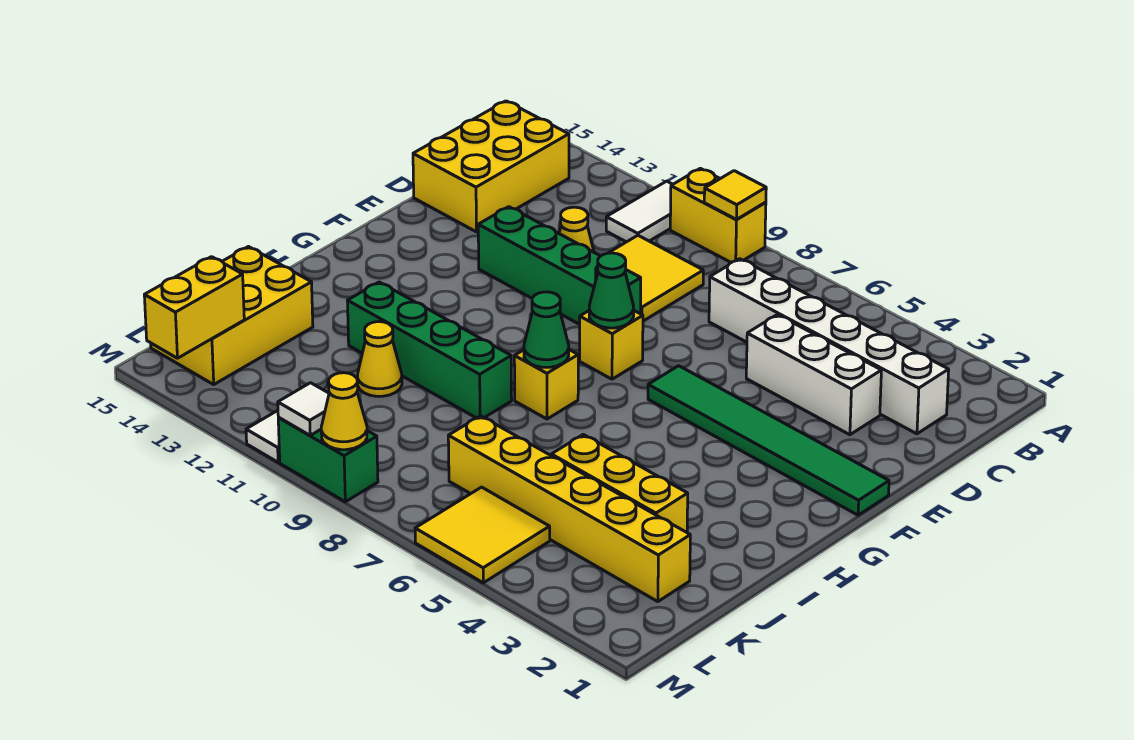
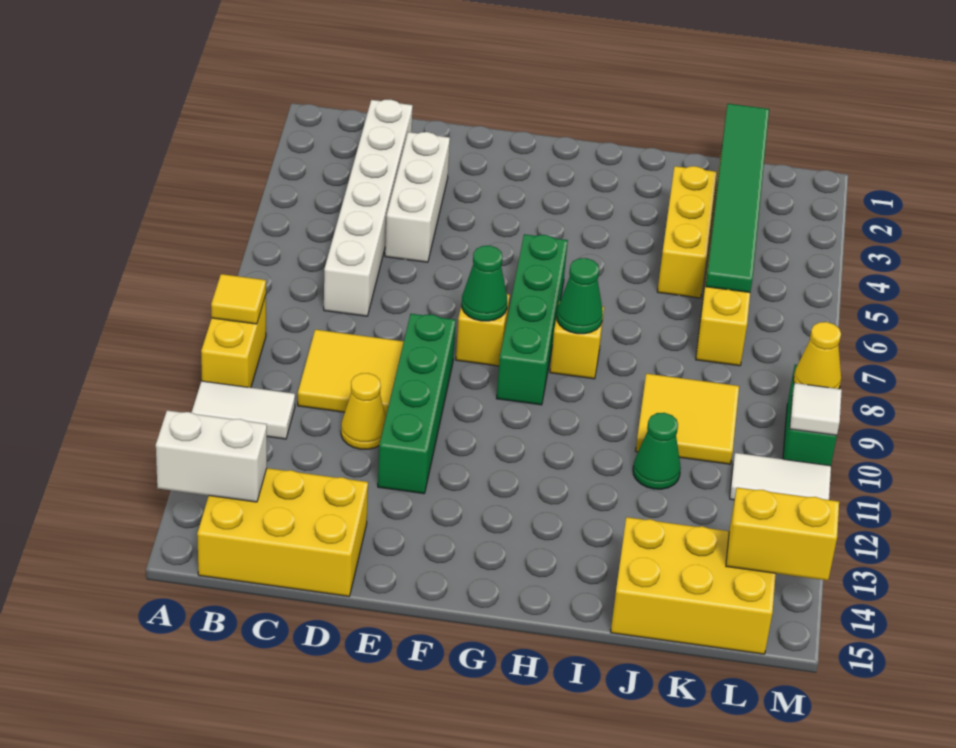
none -> white 1x2 brick [156,410,267,502]
green 1x6 tile [648,366,889,515] -> green 1x6 tile moved to [706,104,769,293]
green 1x4 brick [347,282,512,418] -> green 1x4 brick moved to [496,234,568,405]
yellow 1x1 cone [358,322,402,396] -> green 1x1 cone [633,413,681,489]
yellow 2x2 tile [415,487,550,583] -> yellow 2x2 tile moved to [636,374,739,464]

